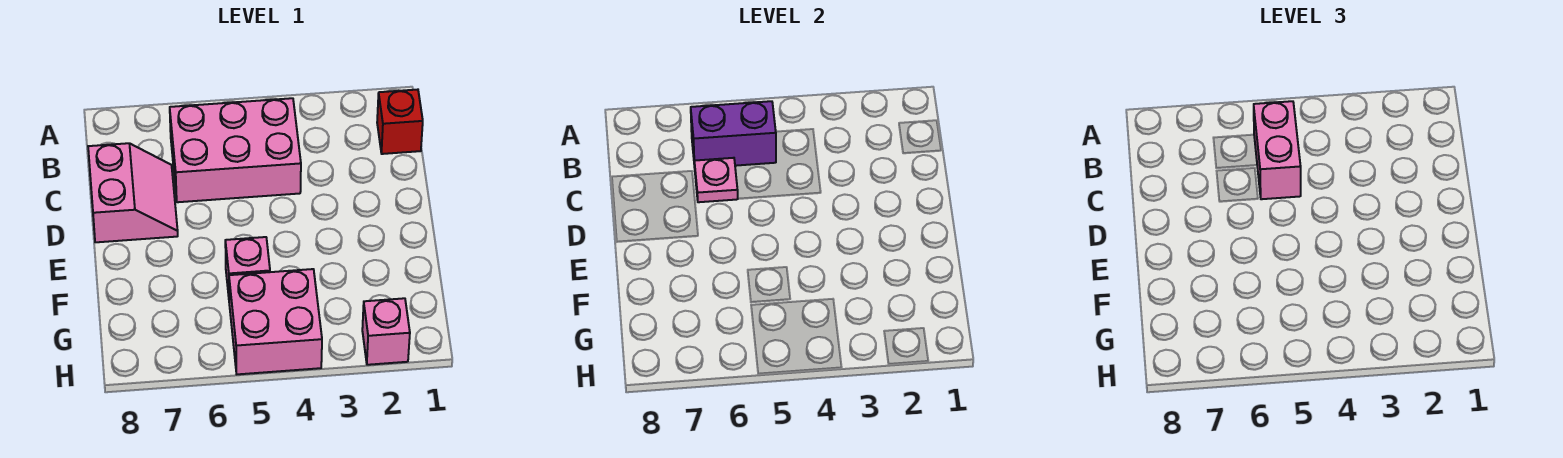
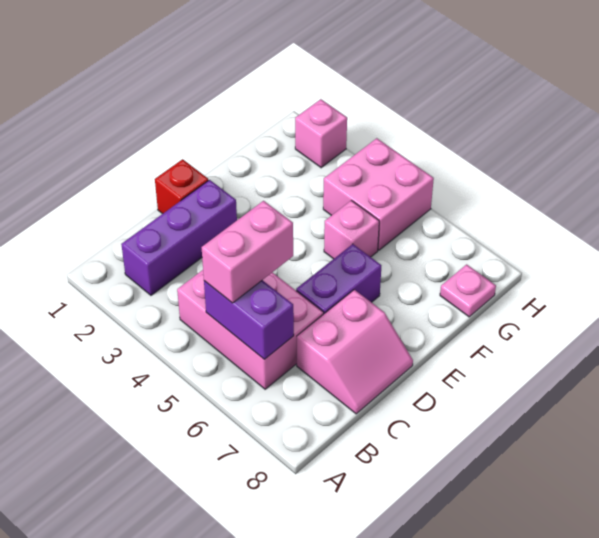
red 1x1 brick [377,90,423,154] -> red 1x1 brick moved to [155,159,209,214]
none -> purple 1x3 brick [121,180,237,295]
pink 1x1 plate [694,158,738,202] -> pink 1x1 plate moved to [440,264,496,317]
pink 2x2 slope [88,143,178,242] -> pink 2x2 slope turned to [297,290,413,414]
none -> purple 1x2 brick [296,244,381,314]

